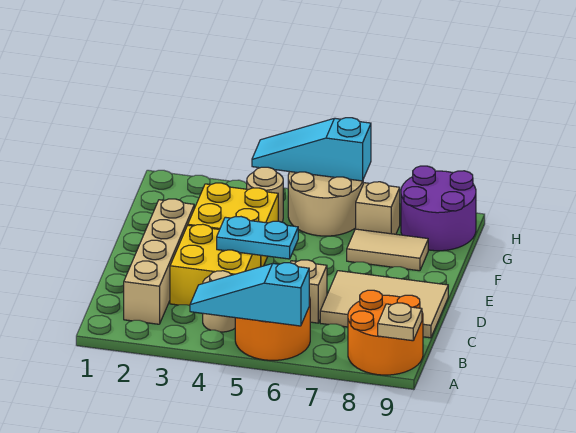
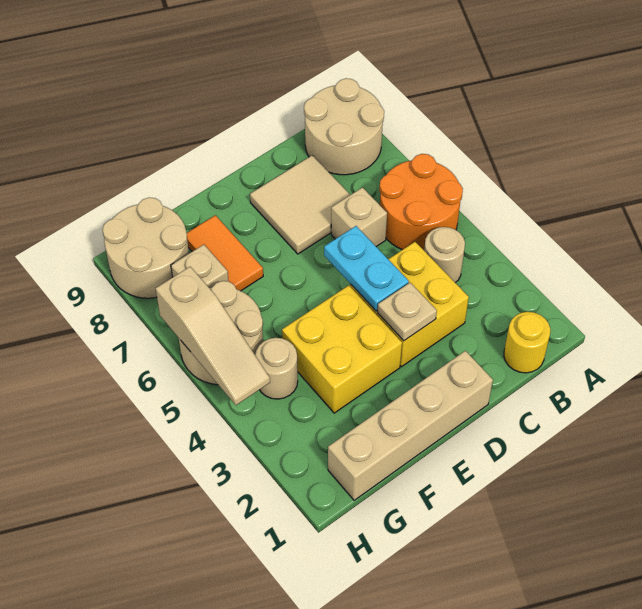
cyan 1x3 slope [190,263,309,326] -> none
orange 2x2 round brick [348,290,423,375] -> tan 2x2 round brick [304,78,384,175]
tan 1x1 plate [378,303,422,341] -> tan 1x1 plate moved to [377,283,437,341]
none -> yellow 1x1 round brick [504,312,550,373]
tan 1x4 brick [124,199,194,324] -> tan 1x4 brick moved to [328,351,493,500]
tan 2x3 tile [320,271,448,338] -> tan 2x2 tile [250,155,350,254]
tan 1x2 tile [347,229,428,271] -> orange 1x2 tile [187,215,263,291]
purple 2x2 round brick [401,166,476,251] -> tan 2x2 round brick [102,197,189,298]
cyan 1x3 slope [252,118,371,181] -> tan 1x3 slope [156,267,270,405]

